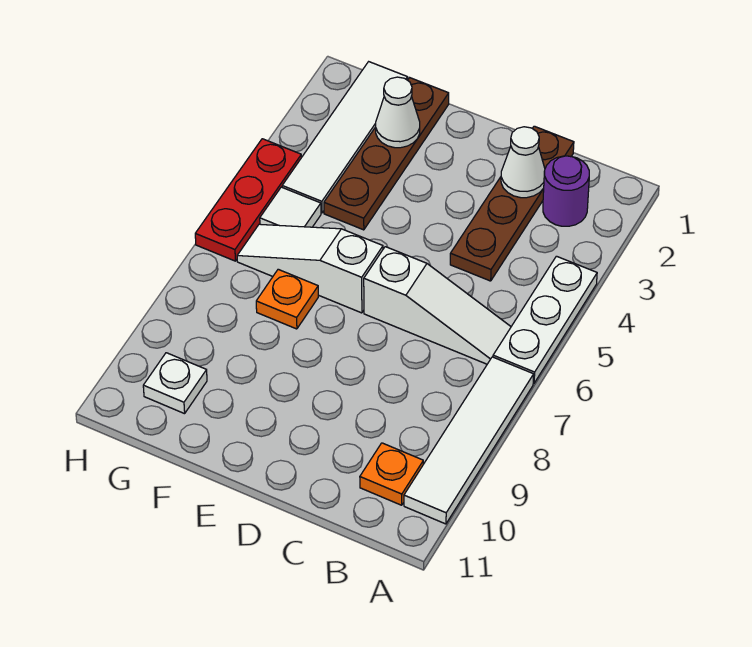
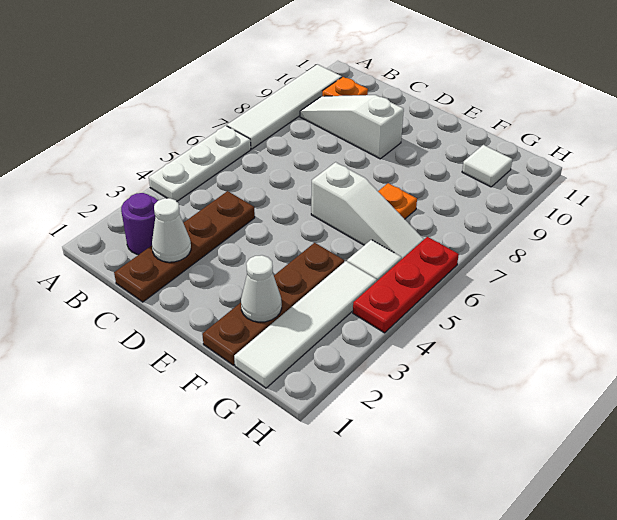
white 1x3 slope [364,247,511,364] -> white 1x3 slope moved to [300,95,404,159]
white 1x1 plate [143,353,207,414] -> white 1x1 tile [462,145,512,187]

